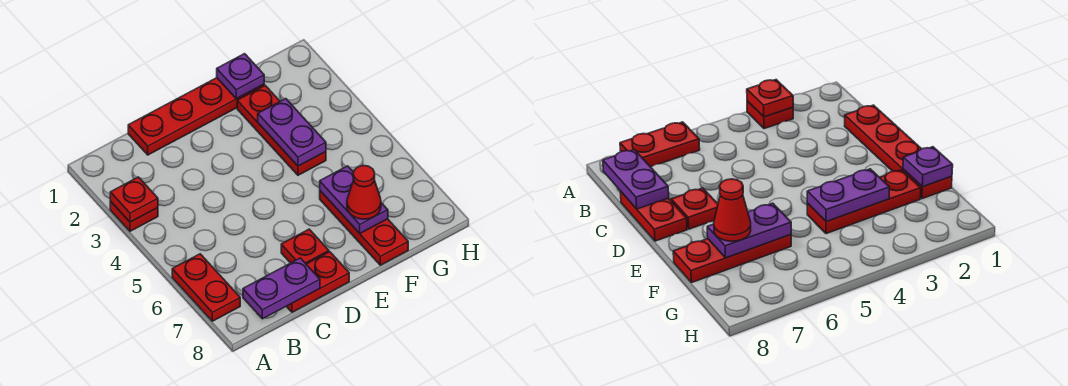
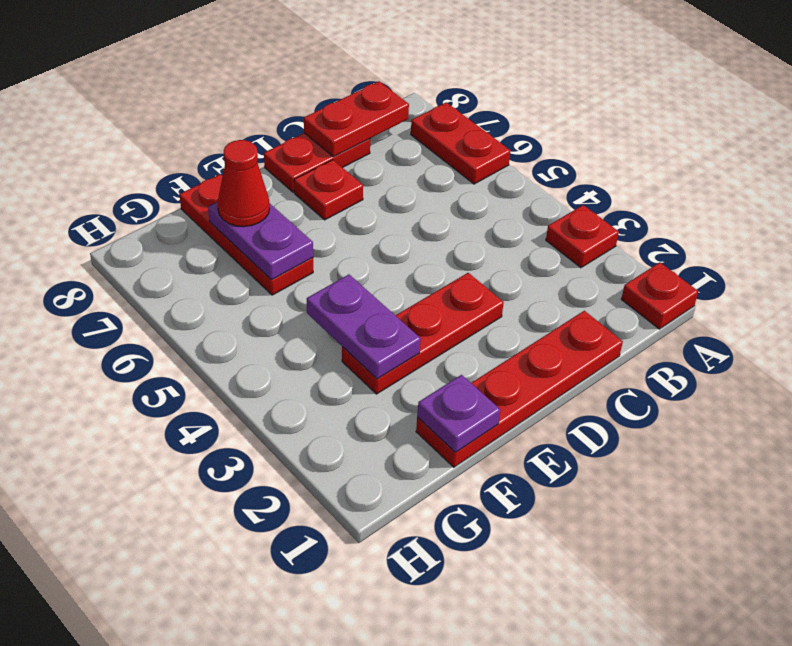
red 1x1 plate [110,177,158,222] -> red 1x1 plate moved to [621,262,698,329]
purple 1x2 plate [243,258,320,319] -> red 1x2 plate [304,81,409,157]
red 1x3 plate [237,86,326,175] -> red 1x3 plate turned to [342,273,504,394]

